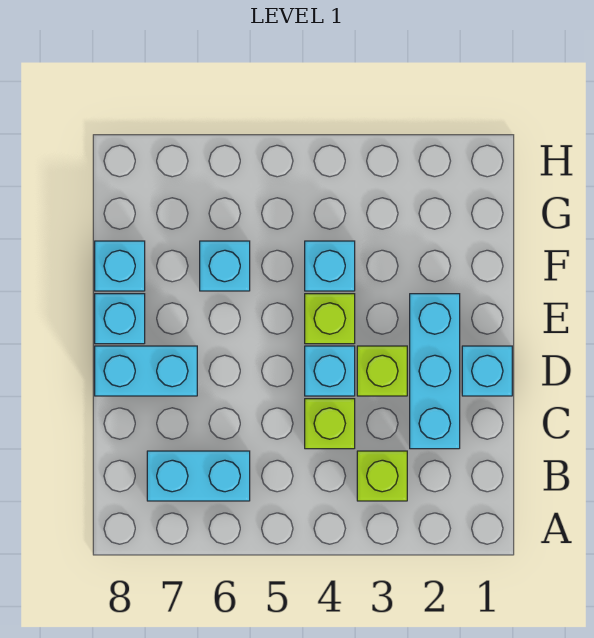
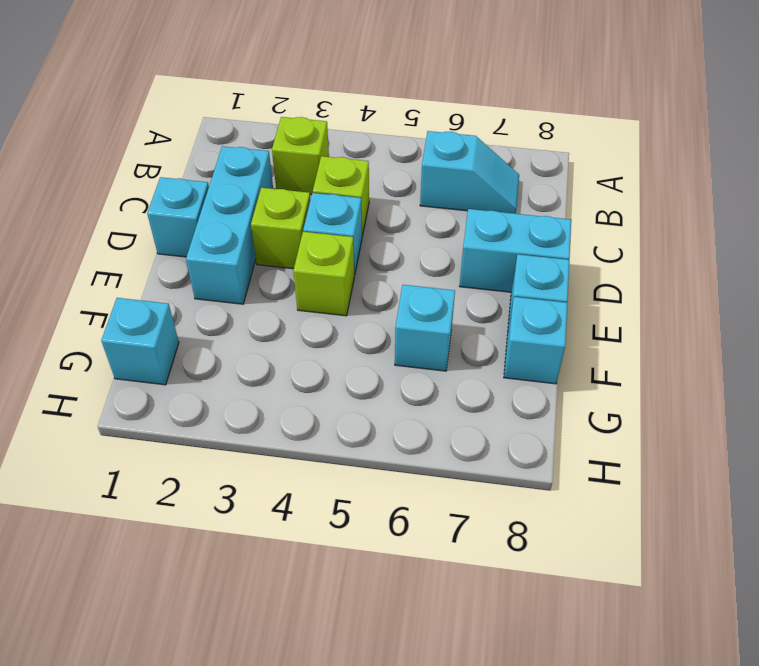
cyan 1x2 brick [147,451,250,501] -> cyan 1x2 slope [420,131,519,214]
cyan 1x1 brick [305,241,355,291] -> cyan 1x1 brick moved to [101,298,179,385]

